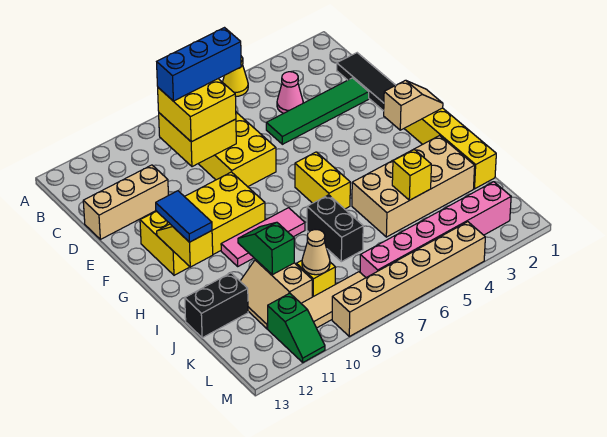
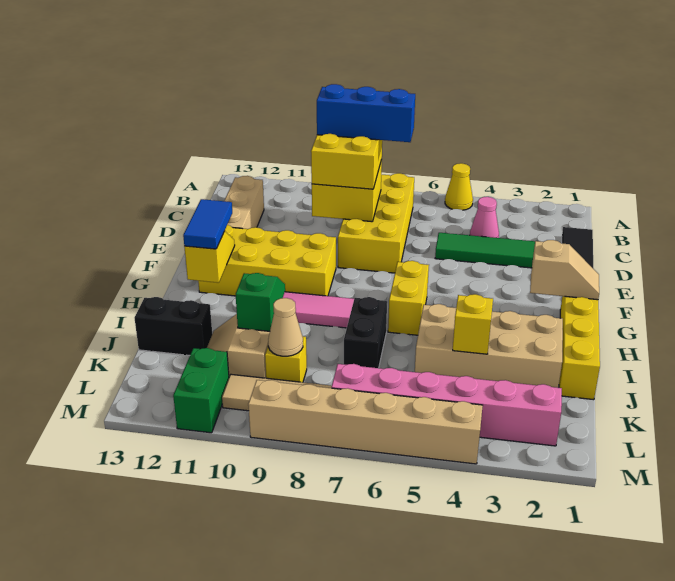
tan 1x3 brick [83,165,168,239] -> tan 1x3 brick turned to [224,176,264,229]
green 1x2 slope [268,293,325,362] -> green 1x2 brick [173,348,229,433]

